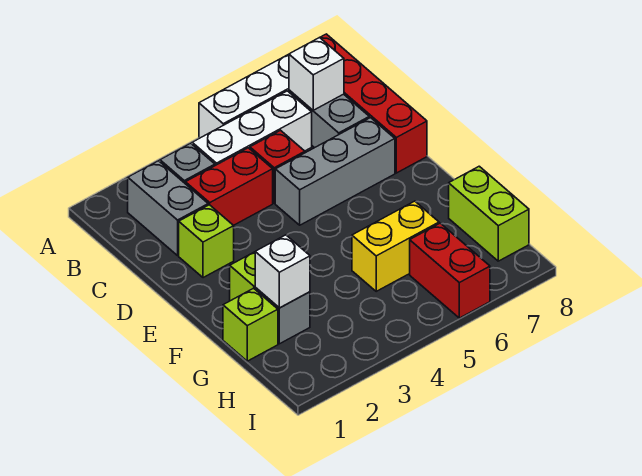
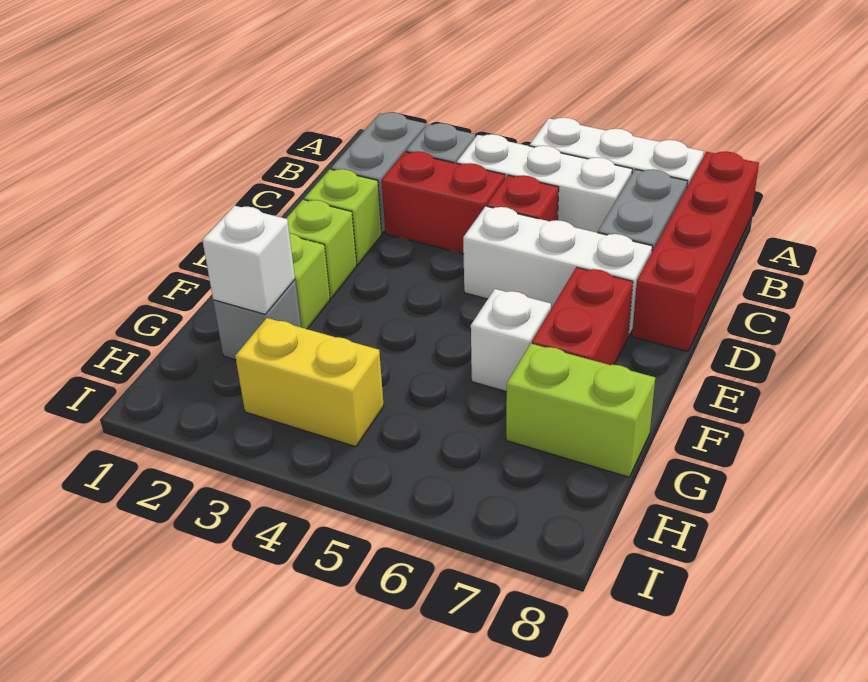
white 1x1 brick [289,37,344,110] -> white 1x1 brick moved to [471,289,551,392]
grey 1x3 brick [275,118,395,225] -> white 1x3 brick [463,206,652,336]
lime 1x1 brick [223,288,278,361] -> lime 1x1 brick moved to [286,200,357,298]
yellow 1x2 brick [352,201,439,291] -> yellow 1x2 brick moved to [235,318,384,447]
lime 1x2 brick [449,166,529,261] -> lime 1x2 brick turned to [506,344,655,477]
red 1x2 brick [410,223,490,318] -> red 1x2 brick moved to [532,267,633,365]

